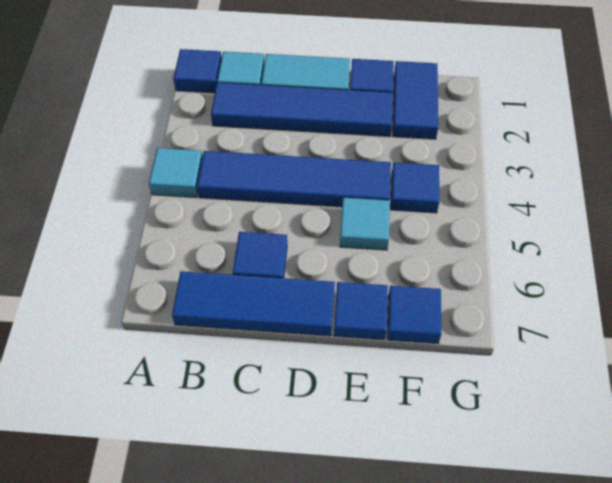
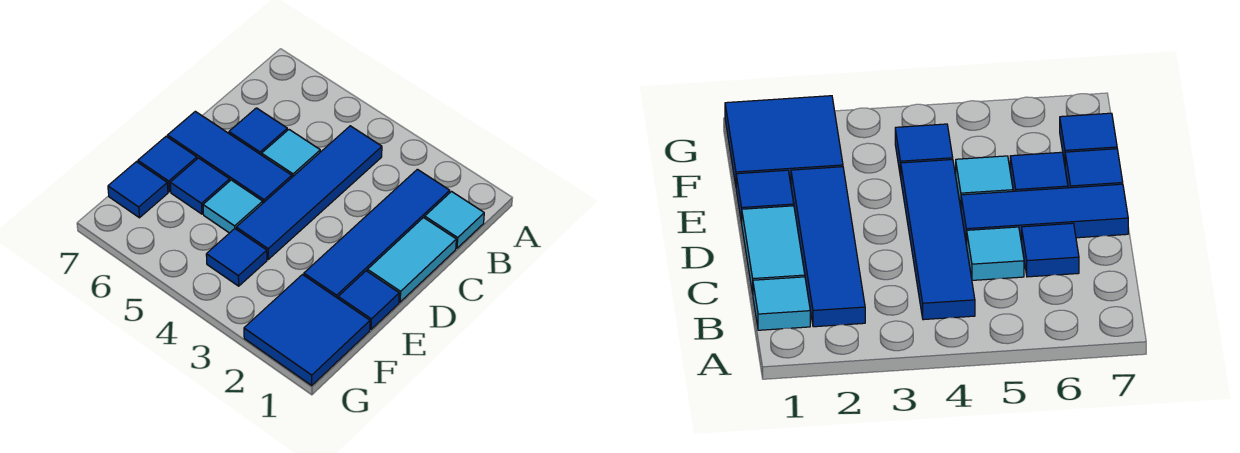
blue 1x1 tile [173,49,222,93] -> blue 1x1 tile moved to [170,158,230,214]
cyan 1x1 tile [149,148,202,198] -> cyan 1x1 tile moved to [262,130,320,177]
blue 1x3 tile [172,271,335,336] -> blue 1x3 tile turned to [168,111,292,203]
blue 1x2 tile [393,61,438,139] -> blue 2x2 tile [244,275,370,385]

